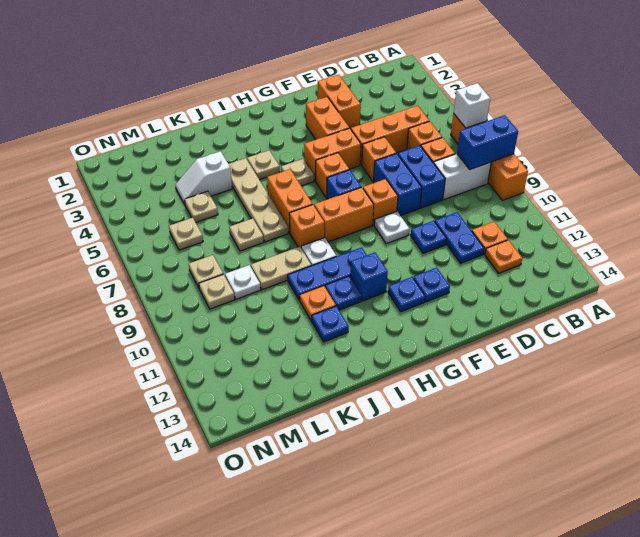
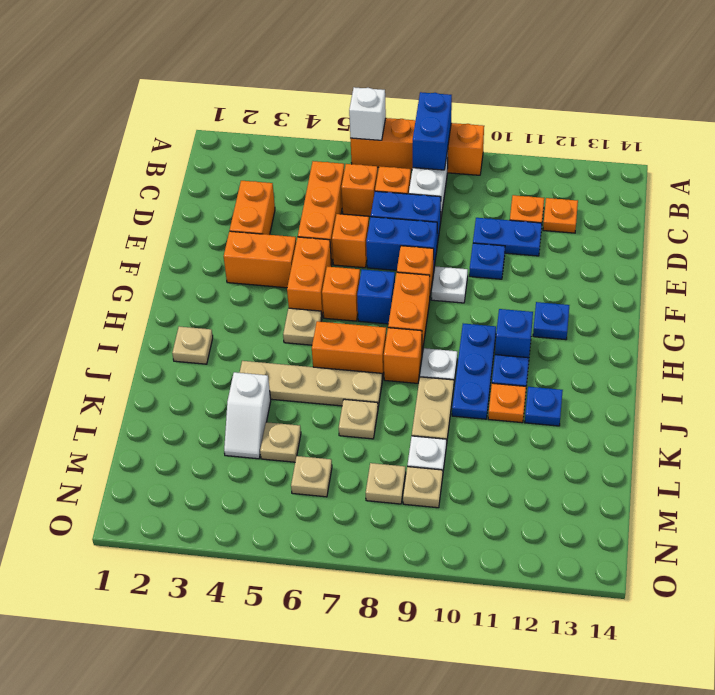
orange 1x2 brick [318,75,361,129] -> orange 1x2 brick turned to [230,181,275,235]
blue 1x1 plate [413,267,450,302] -> none
tan 1x1 plate [247,150,280,180] -> tan 1x1 plate moved to [172,327,213,364]

